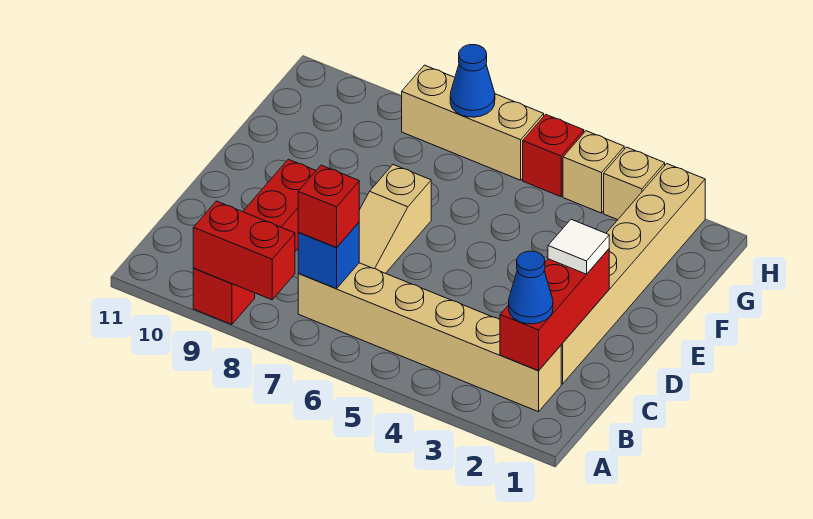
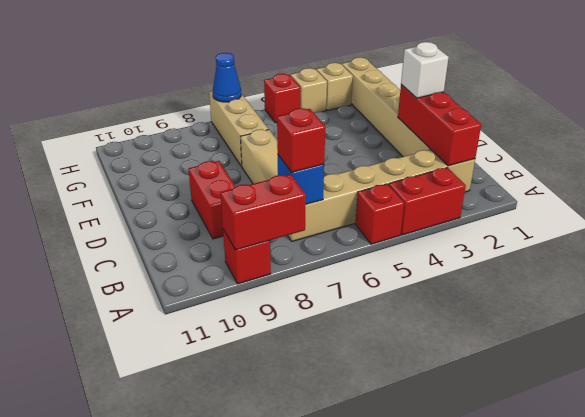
none -> red 1x2 brick [389,168,466,235]
none -> red 1x1 brick [356,184,404,244]
blue 1x1 cone [509,251,553,324] -> none
white 1x1 tile [548,219,609,274] -> white 1x1 brick [401,42,449,98]
tan 1x3 brick [402,65,544,180] -> tan 1x3 brick turned to [209,91,268,167]

